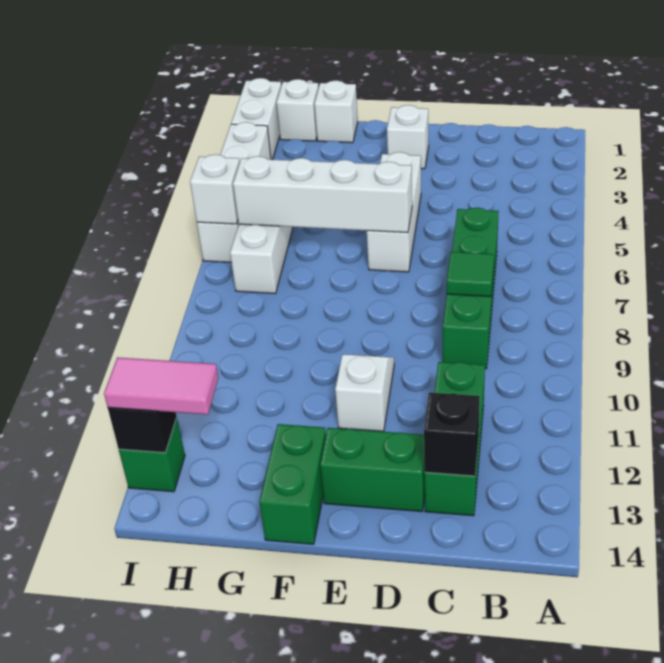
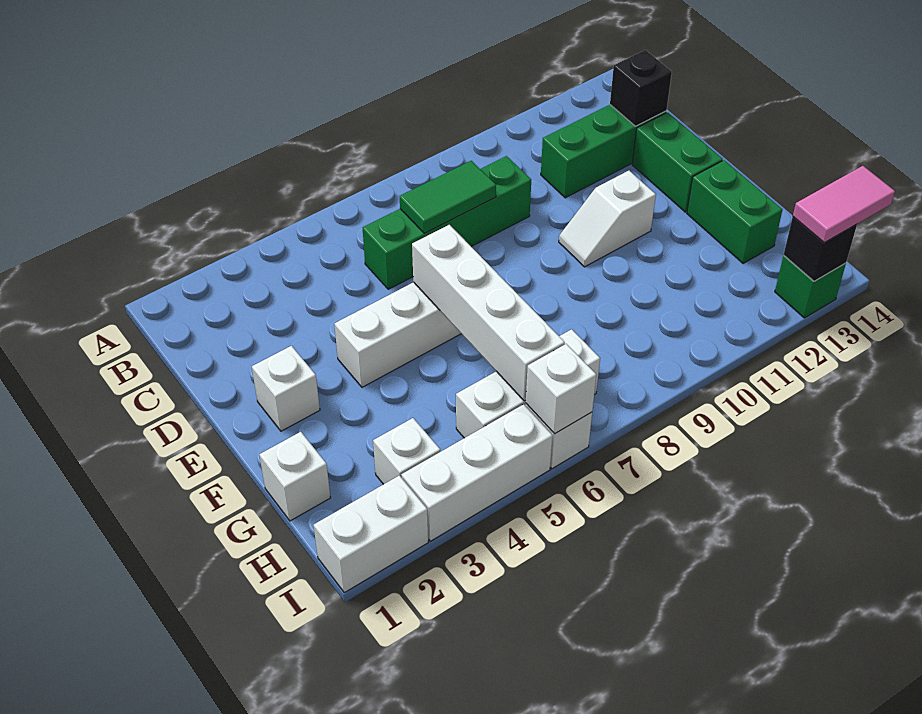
green 1x1 tile [447,252,494,297] -> green 1x2 tile [400,161,496,233]
green 1x2 brick [259,424,326,544] -> green 1x2 brick turned to [687,160,782,263]
white 1x1 brick [276,79,319,141] -> white 1x1 brick moved to [373,418,440,484]
pink 1x2 tile [104,357,218,415] -> pink 1x2 tile turned to [793,166,895,243]

